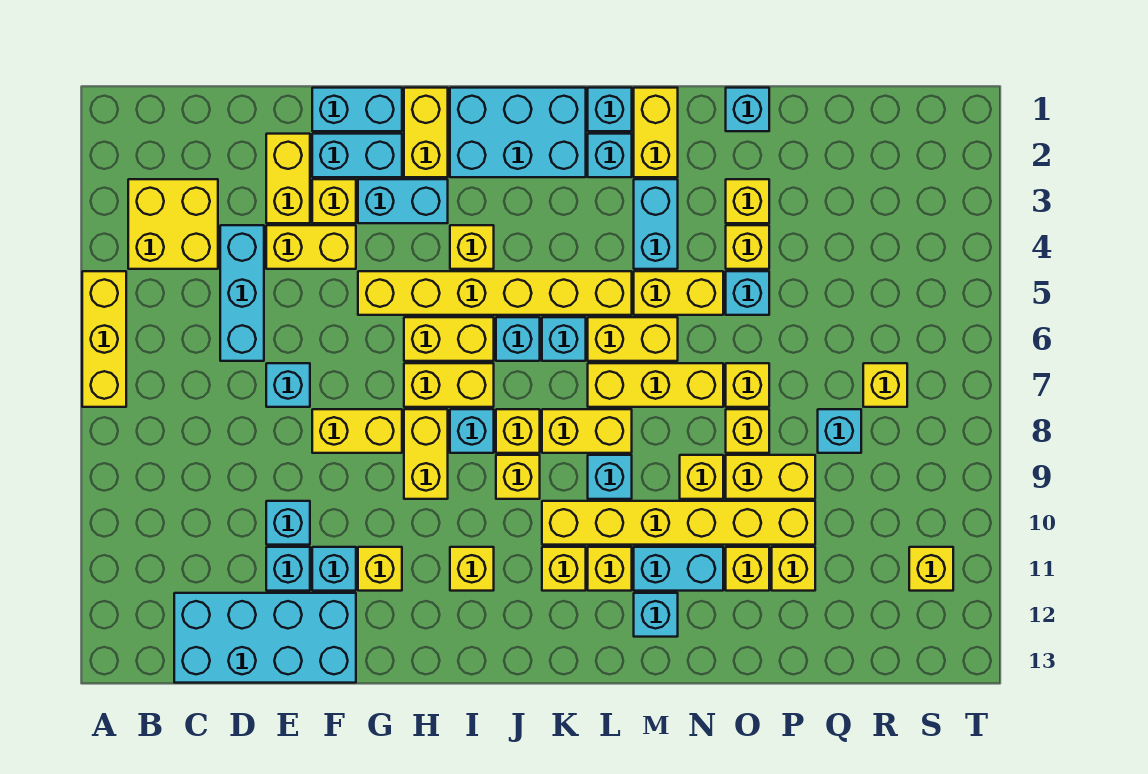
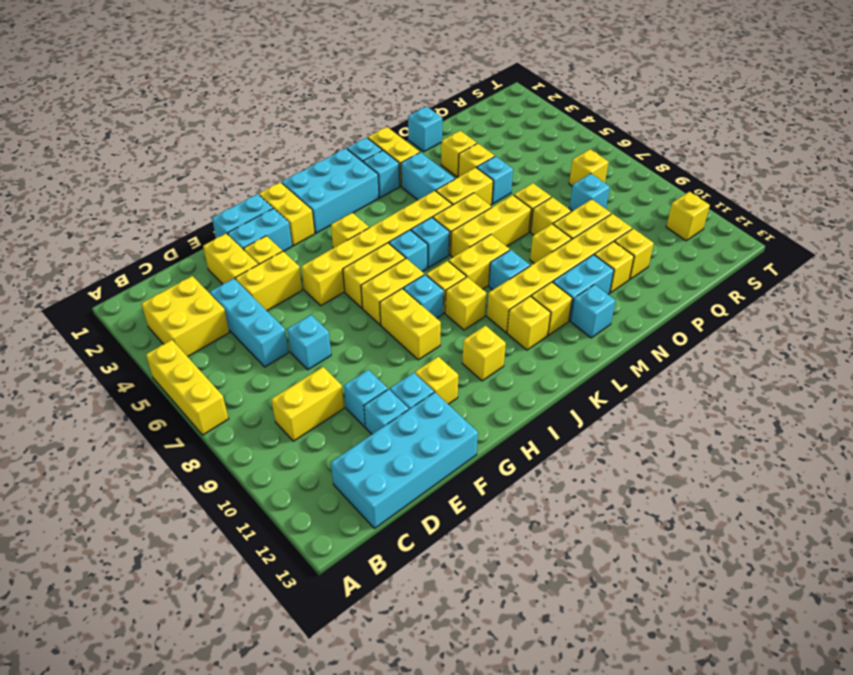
yellow 1x2 brick [312,409,402,453] -> yellow 1x2 brick moved to [271,367,344,441]
cyan 1x2 brick [358,179,448,223] -> none

